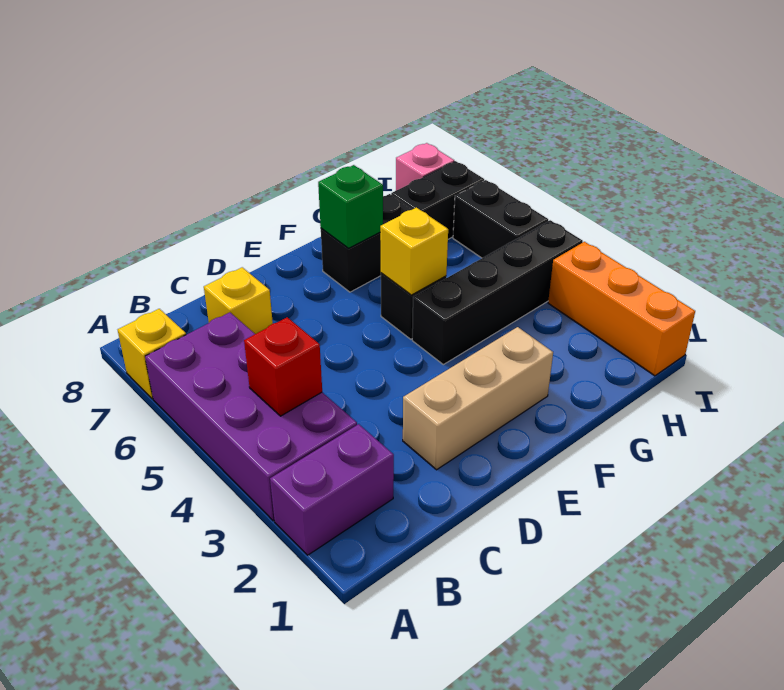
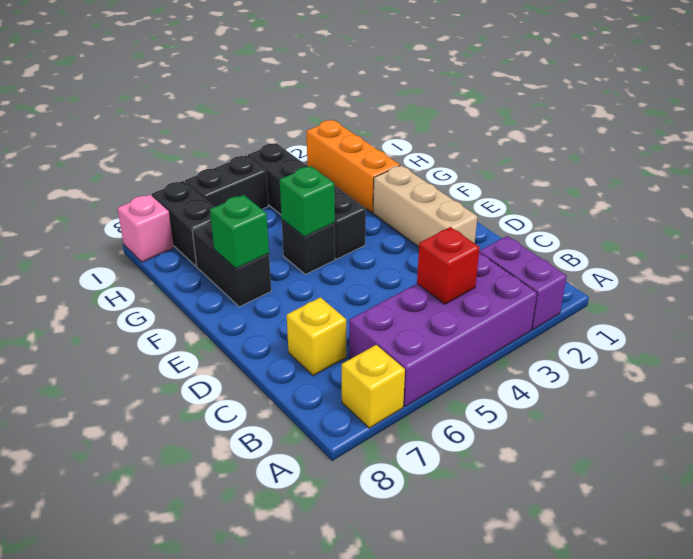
yellow 1x1 brick [380,207,448,295] -> green 1x1 brick [280,166,335,237]
orange 1x3 brick [548,242,695,376] -> orange 1x3 brick turned to [306,120,400,213]

